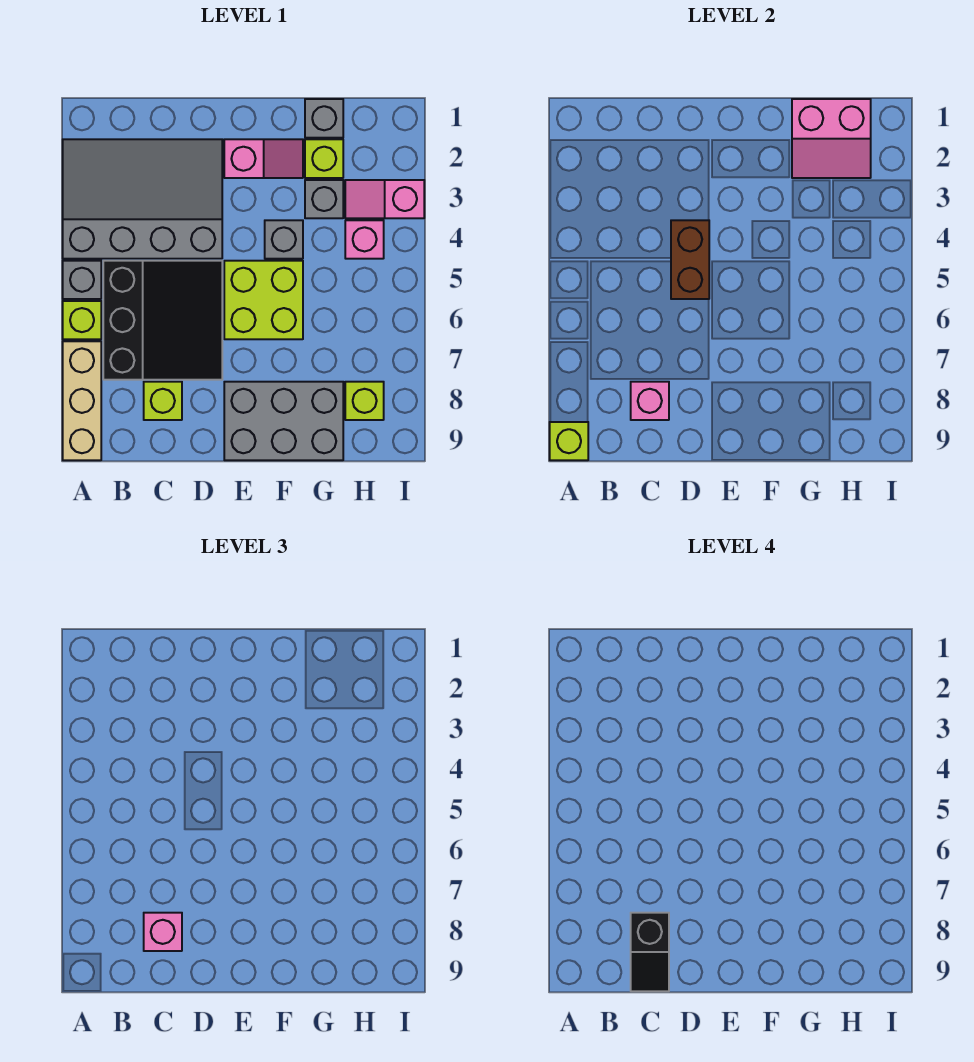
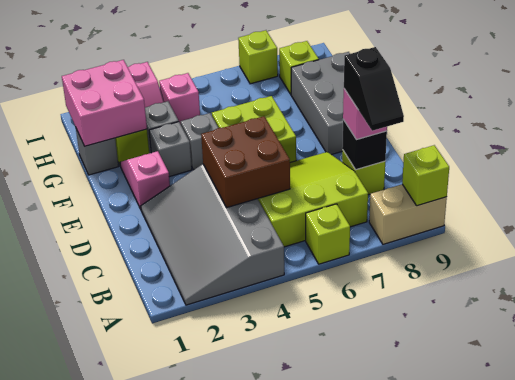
grey 1x1 brick [63,261,101,299] -> grey 1x1 brick moved to [149,122,192,177]
tan 1x3 brick [63,341,101,460] -> tan 1x2 brick [369,184,447,244]
black 3x3 slope [103,261,222,380] -> lime 3x3 slope [258,152,368,247]
pink 1x1 brick [631,382,669,420] -> black 1x1 brick [342,120,387,170]
black 1x2 slope [631,913,669,991] -> black 1x2 slope turned to [344,47,404,131]
brown 1x2 brick [671,220,709,299] -> brown 2x2 brick [201,116,290,207]
pink 2x2 slope [792,99,871,178] -> pink 2x2 brick [62,60,147,146]
none -> lime 1x1 brick [238,30,278,84]

